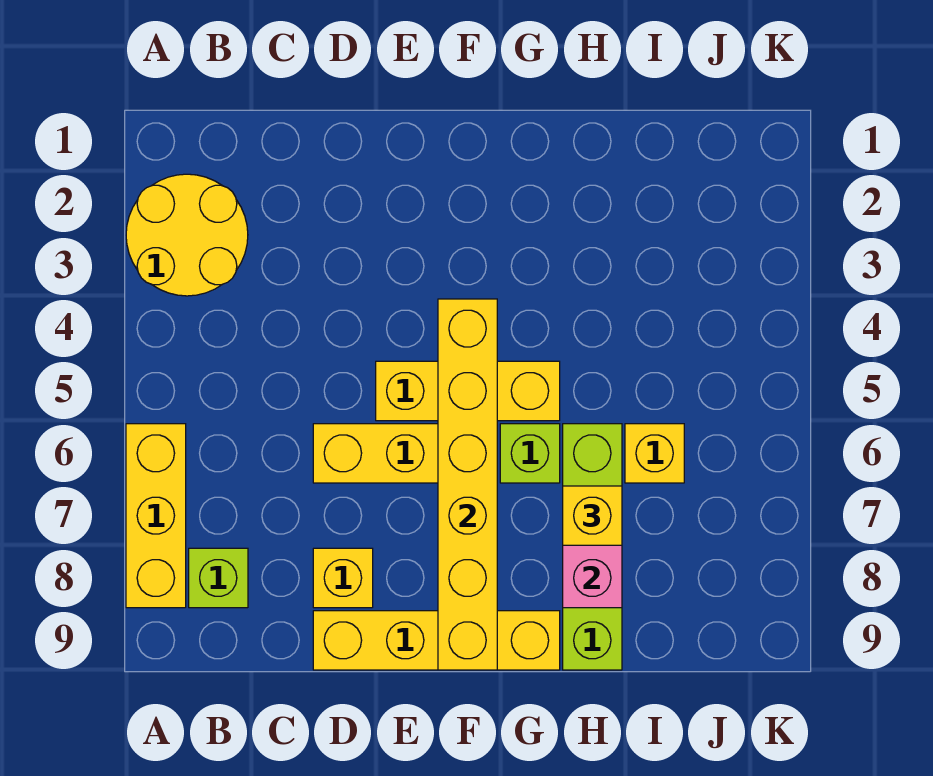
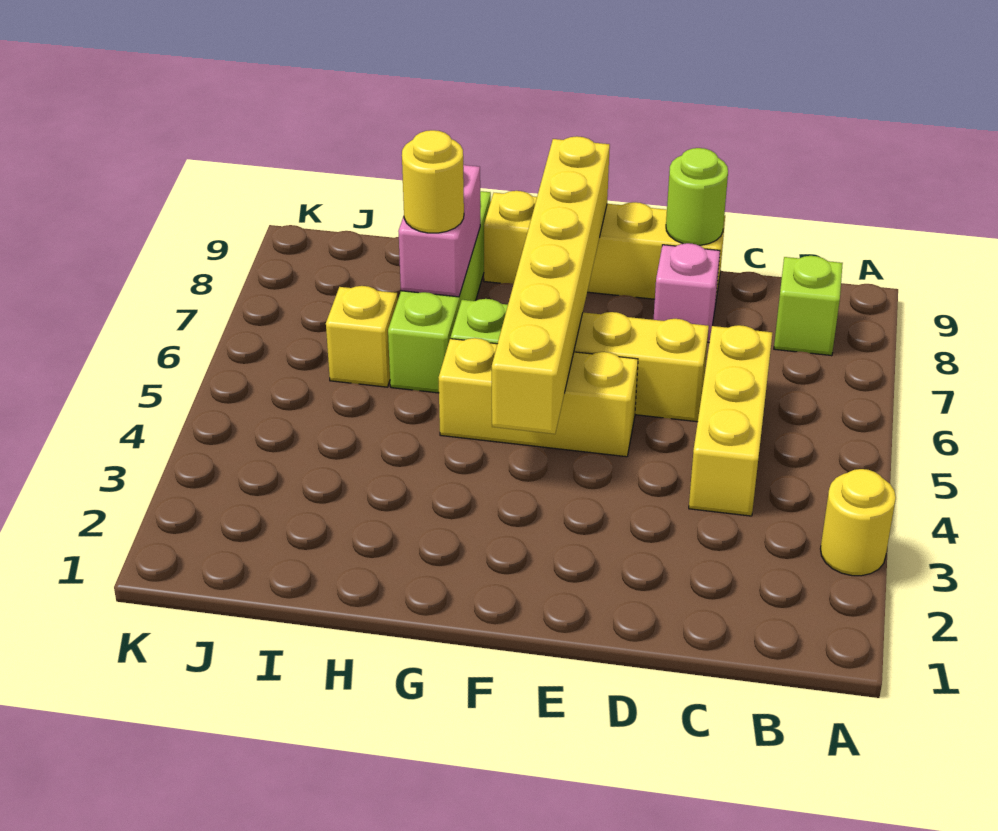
yellow 2x2 round brick [126,174,248,296] -> yellow 1x1 round brick [820,469,896,576]
yellow 1x3 brick [126,424,186,608] -> yellow 1x3 brick moved to [689,325,772,516]
yellow 1x1 brick [313,548,373,608] -> pink 1x1 brick [654,243,720,342]
none -> lime 1x1 round brick [666,148,728,245]
yellow 1x1 brick [563,486,622,545] -> yellow 1x1 round brick [402,130,464,233]

